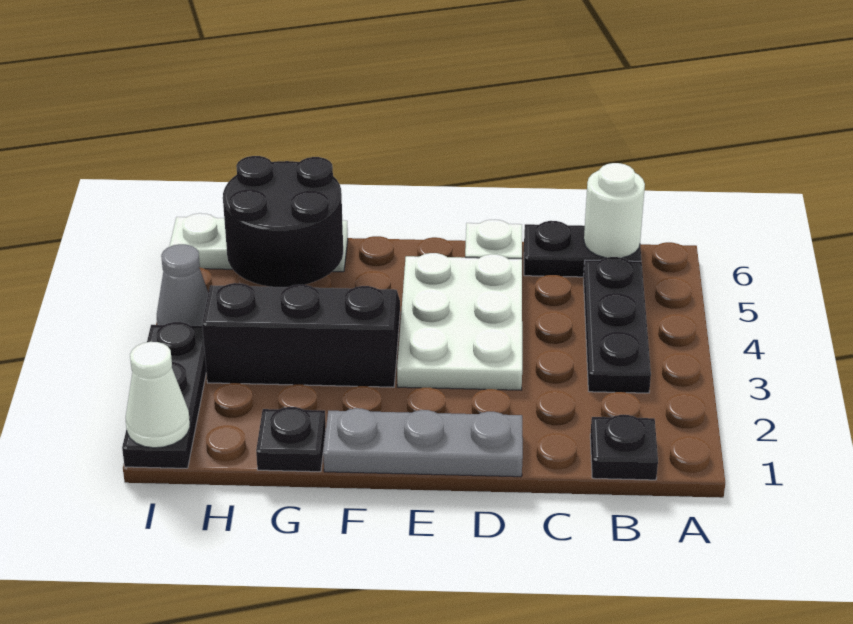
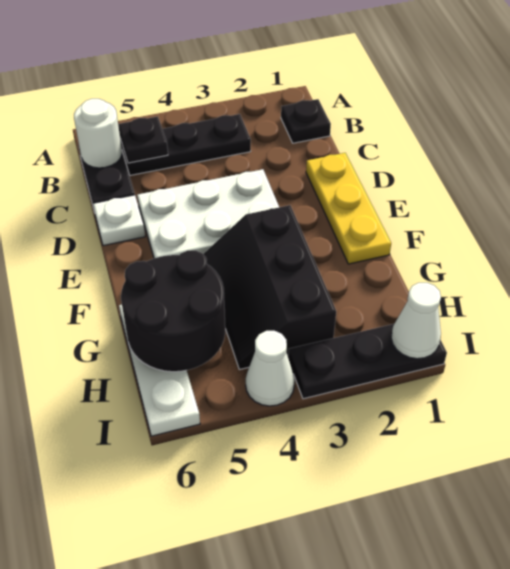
grey 1x3 plate [323,408,523,477] -> yellow 1x3 plate [306,153,391,264]
black 1x1 plate [256,407,326,472] -> black 1x1 plate moved to [118,116,168,163]
grey 1x1 cone [157,244,208,326] -> white 1x1 cone [246,331,295,406]

